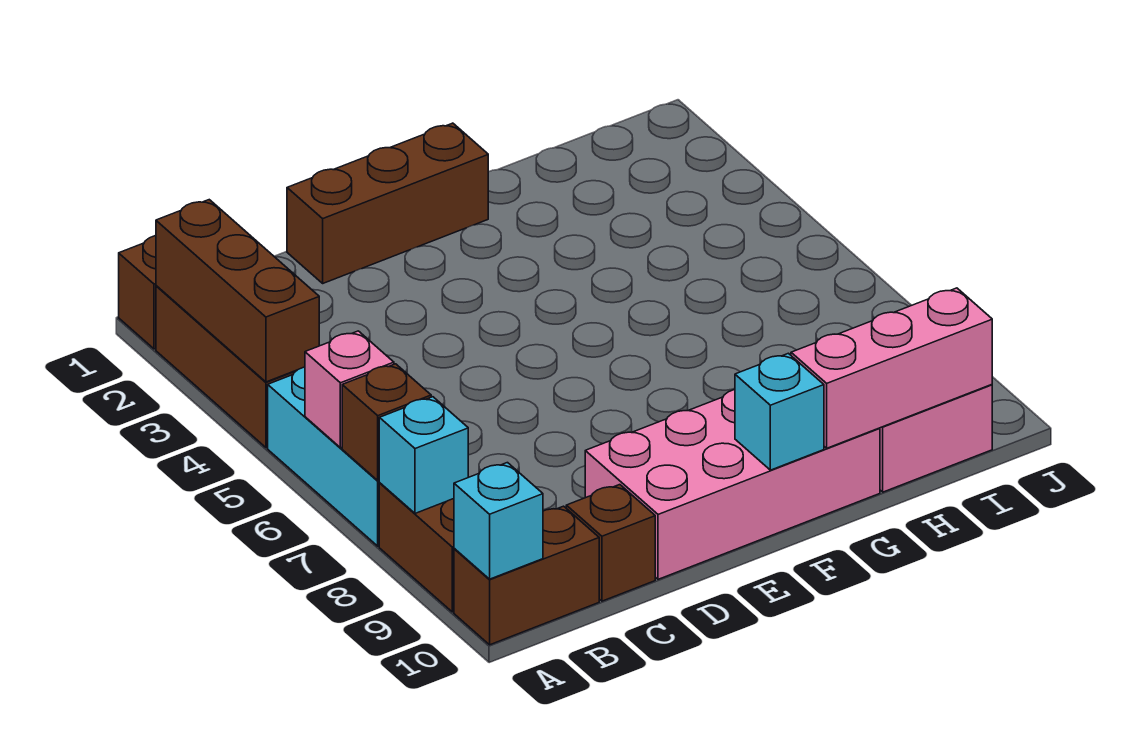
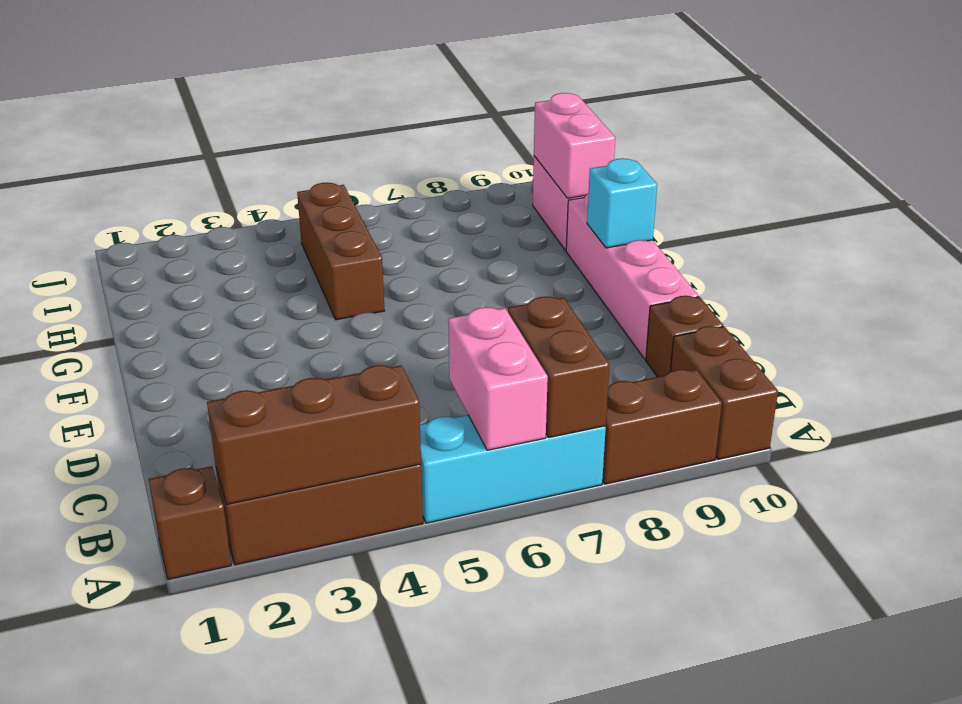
pink 1x1 brick [305,331,394,448] -> pink 1x2 brick [448,307,548,450]
brown 1x1 brick [342,364,431,480] -> brown 1x2 brick [508,297,610,438]
cyan 1x1 brick [379,397,468,513] -> none
cyan 1x1 brick [454,463,543,579] -> none
brown 1x3 brick [287,123,488,283] -> brown 1x3 brick moved to [297,183,384,320]
pink 2x4 brick [585,390,880,579] -> pink 1x4 brick [566,193,698,359]
pink 1x3 brick [791,288,992,448] -> pink 1x2 brick [534,93,615,198]

